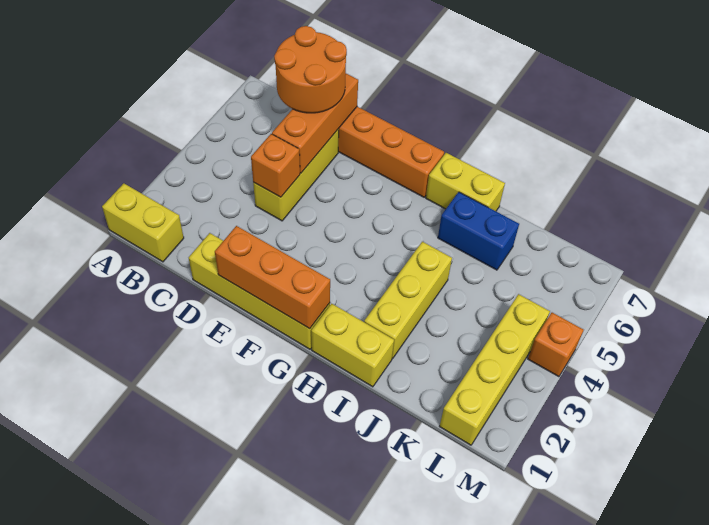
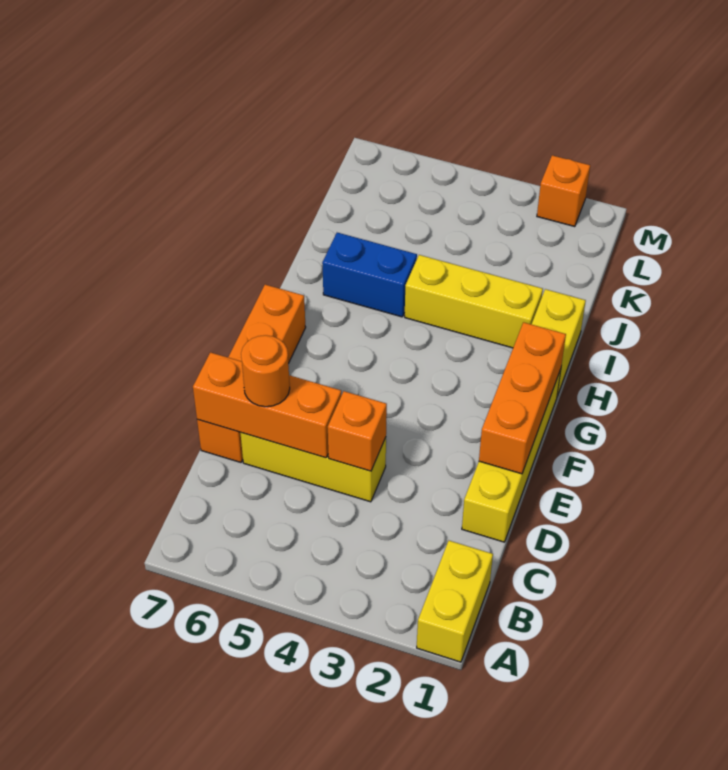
orange 2x2 round brick [274,26,347,113] -> orange 1x1 round brick [241,335,290,407]
yellow 1x2 brick [426,153,505,211] -> none
blue 1x2 brick [438,192,519,270] -> blue 1x2 brick turned to [322,233,417,317]
yellow 1x4 brick [440,294,550,445] -> none
orange 1x1 brick [528,313,583,377] -> orange 1x1 brick moved to [537,155,590,227]

